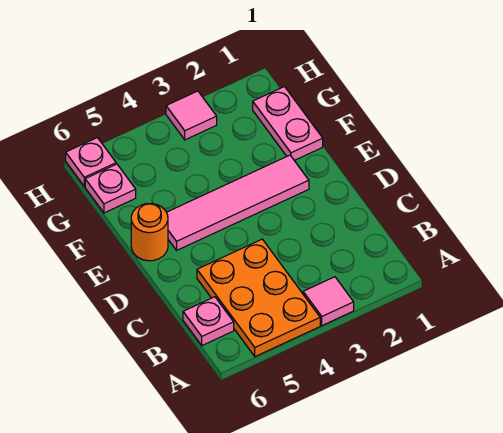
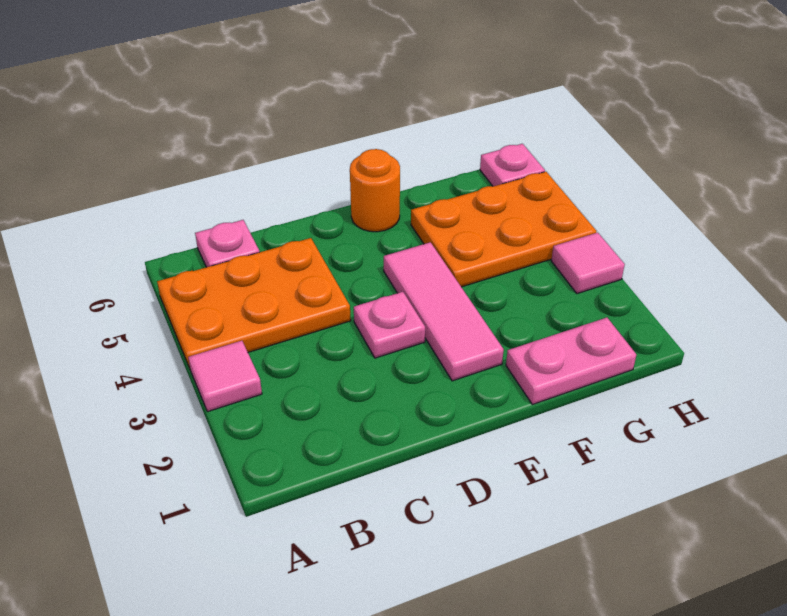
pink 1x4 tile [166,155,309,250] -> pink 1x3 tile [384,242,504,381]
none -> orange 2x3 plate [411,172,596,287]
pink 1x1 plate [85,164,136,213] -> pink 1x1 plate moved to [354,292,425,358]

